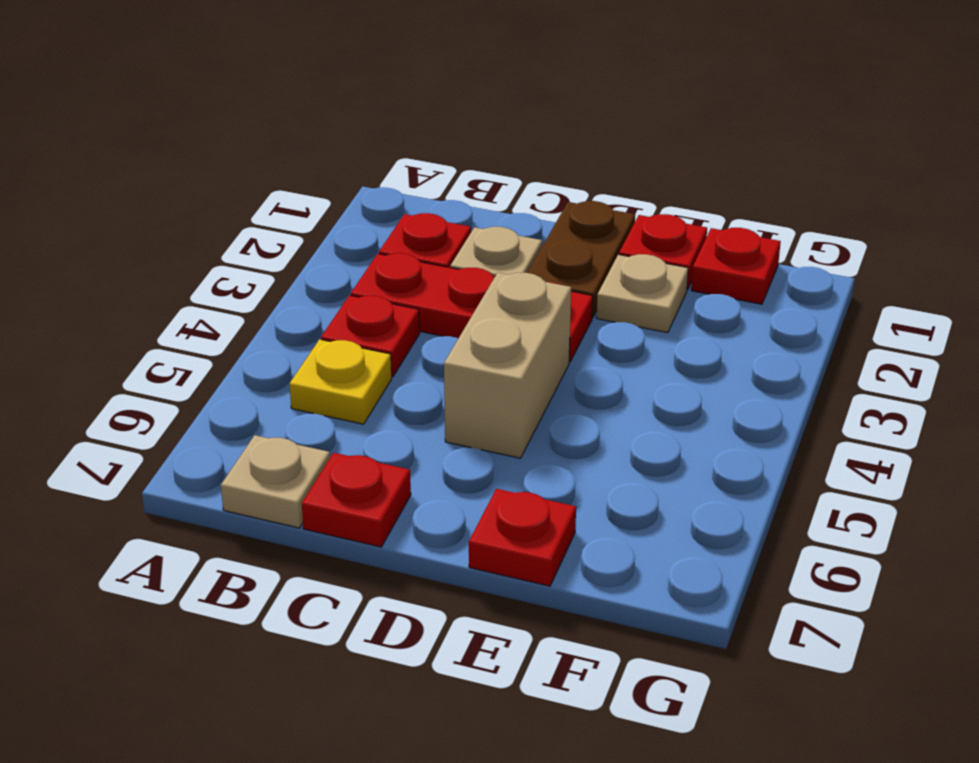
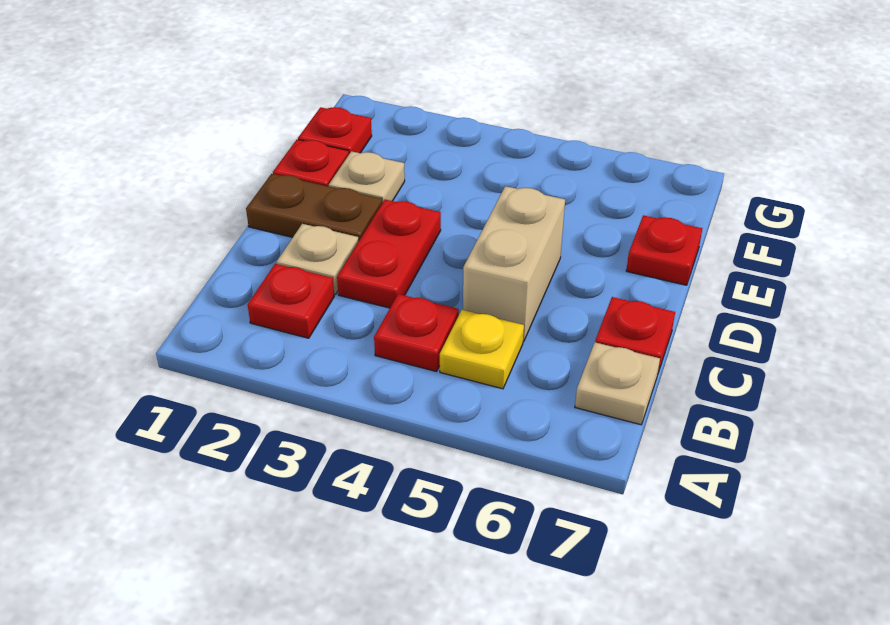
red 1x3 plate [351,253,593,362] -> red 1x2 plate [337,199,441,308]
tan 1x2 brick [444,273,571,458] -> tan 1x2 brick turned to [463,186,565,341]

